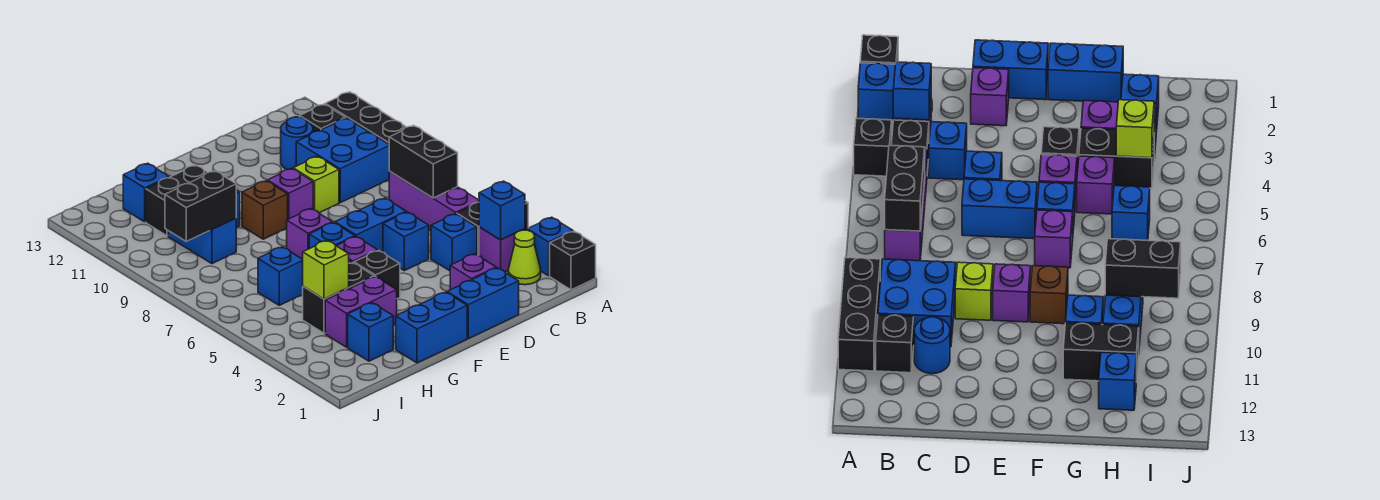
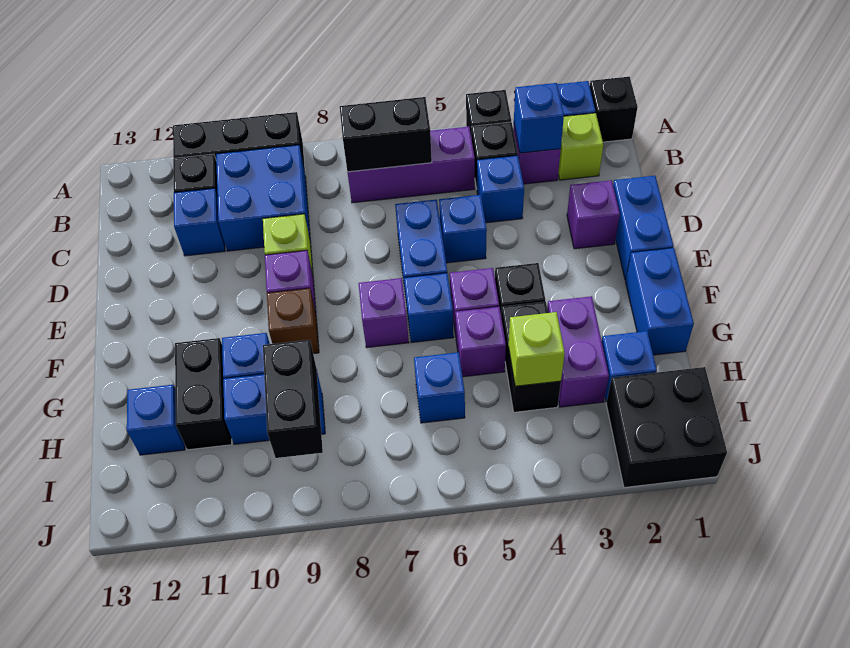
lime 1x1 cone [508,230,541,285] -> lime 1x1 brick [558,113,603,180]
blue 1x1 round brick [281,117,313,170] -> blue 1x1 brick [174,188,225,256]
none -> black 2x2 brick [606,367,727,488]

